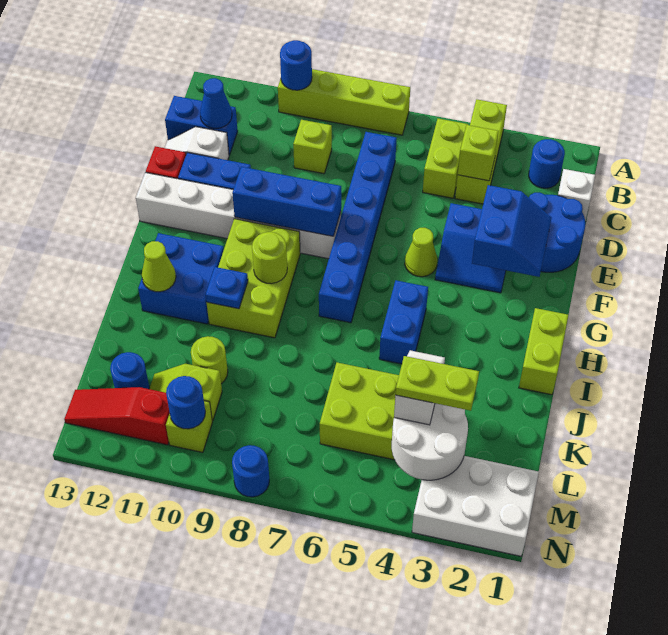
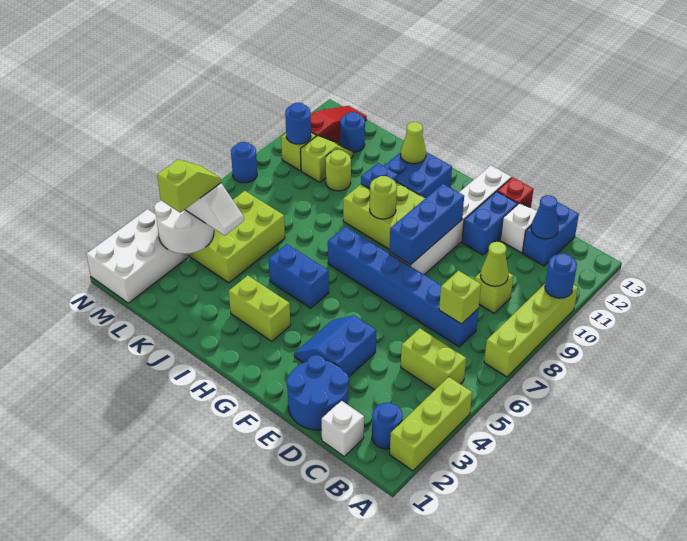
lime 1x3 brick [455,99,507,204] -> lime 1x3 brick turned to [390,377,472,471]
lime 1x1 brick [458,125,499,181] -> lime 1x1 brick moved to [439,271,481,324]
blue 2x2 slope [472,185,551,277] -> none
lime 1x1 cone [405,228,437,277] -> lime 1x1 cone moved to [481,242,509,286]
lime 1x2 brick [519,308,568,395] -> lime 1x2 brick moved to [229,276,291,341]
lime 1x2 plate [396,356,479,411] -> lime 1x2 slope [157,160,221,213]

